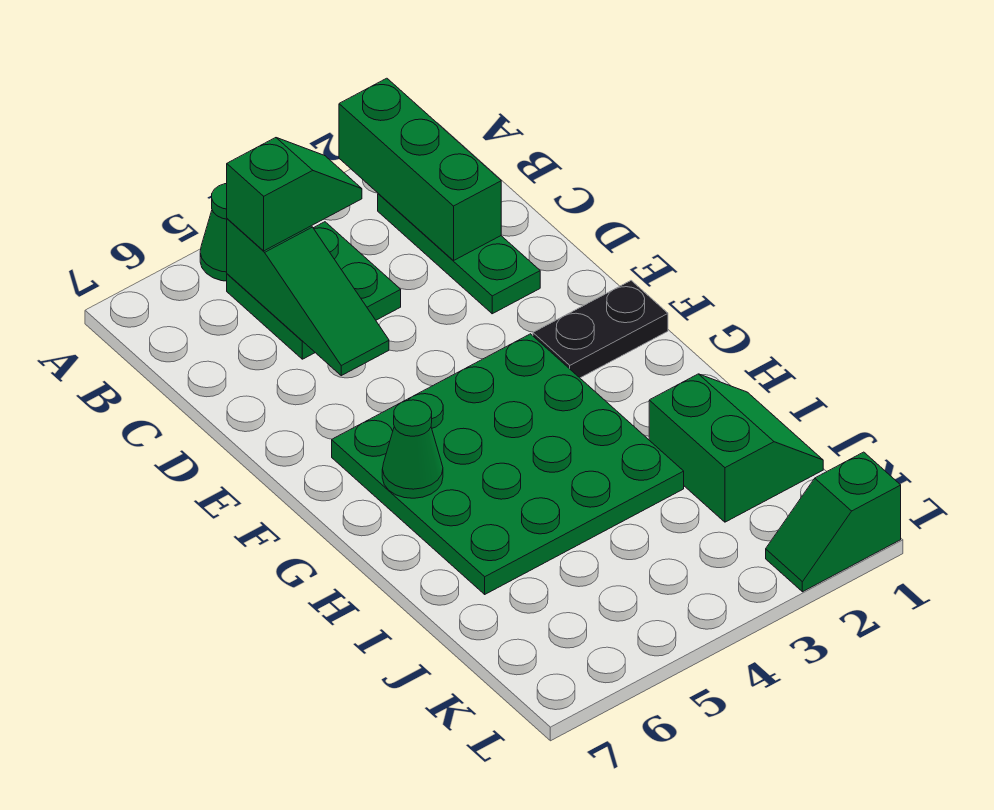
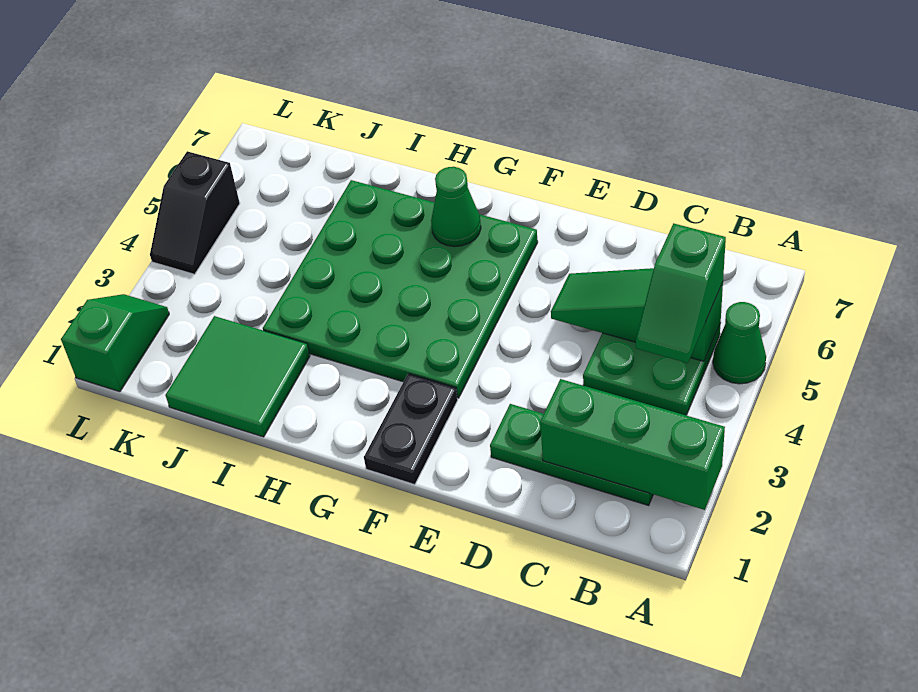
green 2x2 slope [649,374,823,522] -> green 2x2 tile [165,316,310,437]
none -> black 1x2 slope [150,151,240,274]

